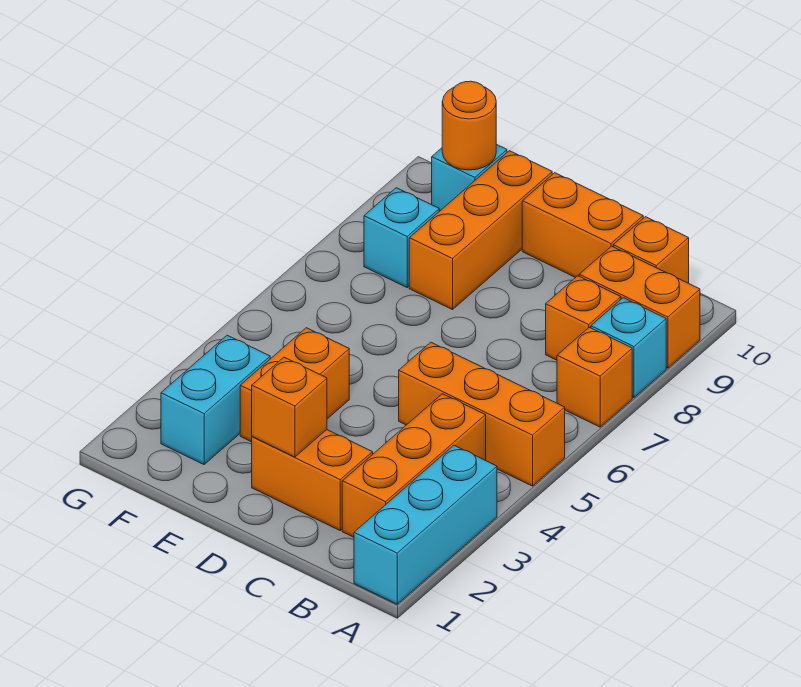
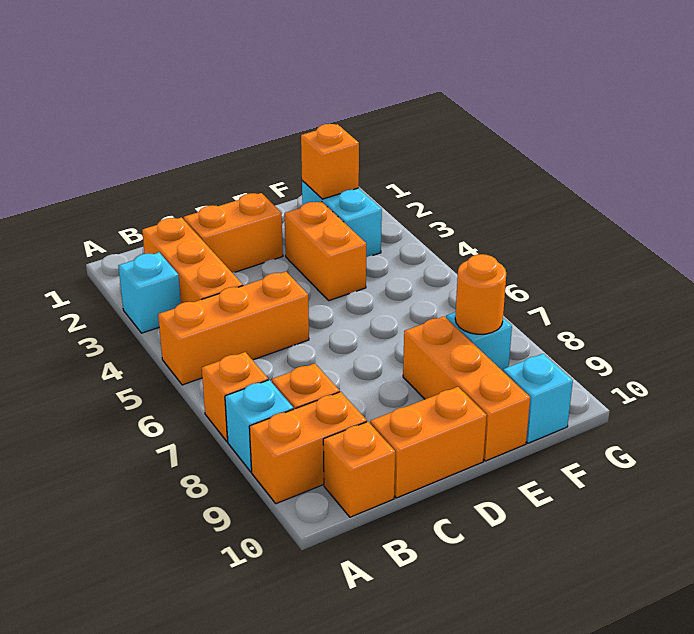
cyan 1x3 brick [354,445,497,604] -> cyan 1x1 brick [118,252,181,333]
orange 1x1 brick [252,357,327,457] -> orange 1x1 brick moved to [301,124,359,199]
orange 1x1 round brick [442,81,496,170] -> orange 1x1 round brick moved to [455,254,506,334]

